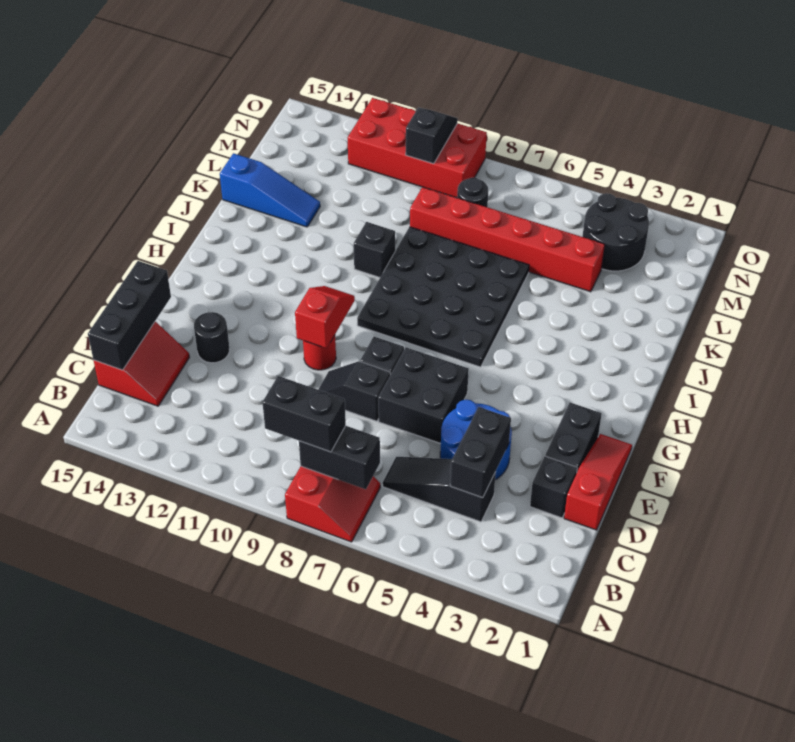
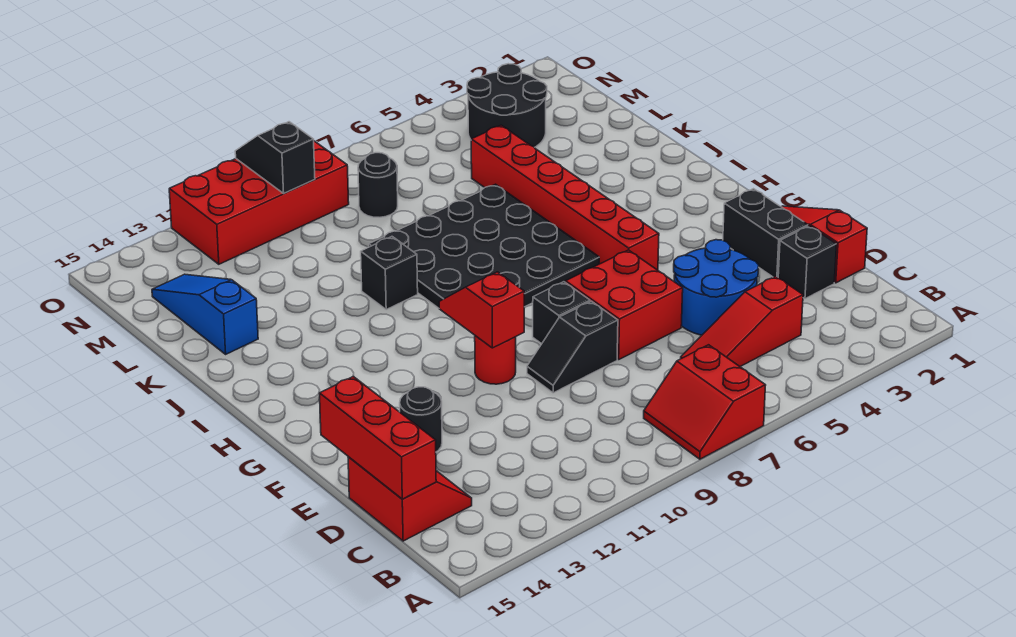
red 2x2 slope [285,466,380,542] -> red 2x2 slope turned to [644,345,766,459]
black 1x2 brick [299,426,380,489] -> none
black 1x2 brick [262,376,346,452] -> none
black 1x3 slope [383,457,496,522] -> red 1x3 slope [681,276,803,366]
black 1x2 brick [450,407,511,498] -> none
black 1x3 brick [88,261,171,370] -> red 1x3 brick [319,377,436,499]
black 2x2 brick [378,347,469,444] -> red 2x2 brick [566,250,683,359]
blue 1x3 slope [220,153,320,227] -> blue 1x3 slope turned to [152,274,258,354]
red 1x6 brick [410,187,605,292] -> red 1x6 brick turned to [471,125,659,270]

